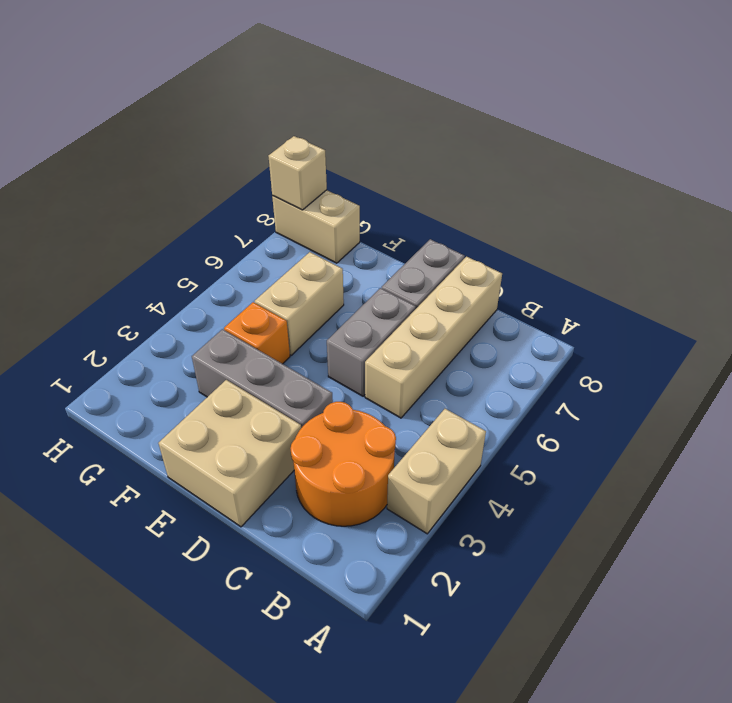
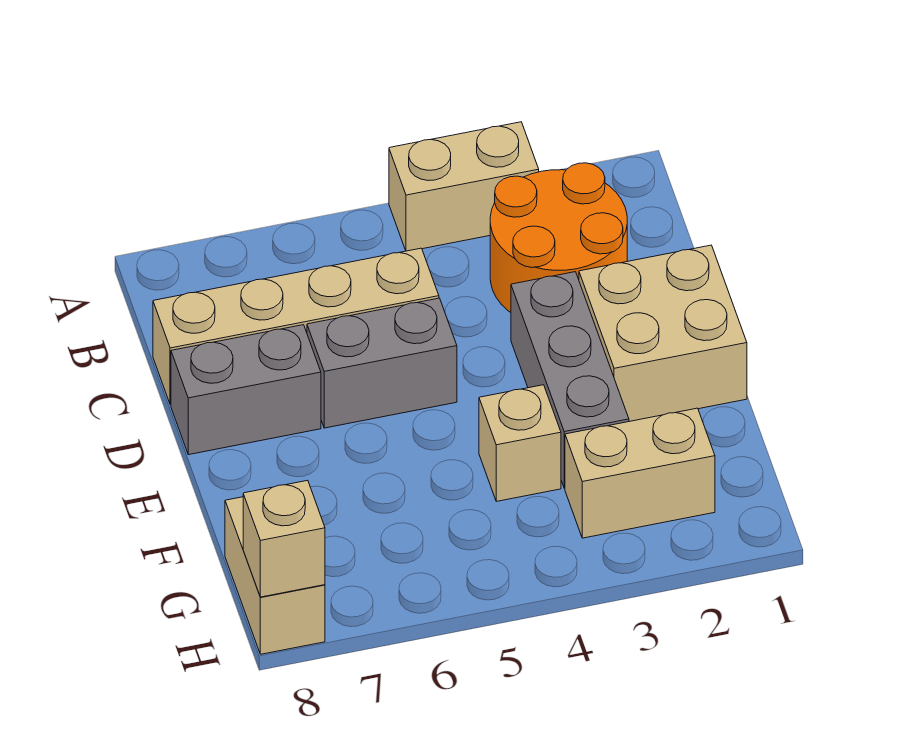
orange 1x1 brick [224,302,290,364] -> tan 1x1 brick [479,385,561,501]
tan 1x2 brick [255,252,344,355] -> tan 1x2 brick moved to [565,408,715,538]

